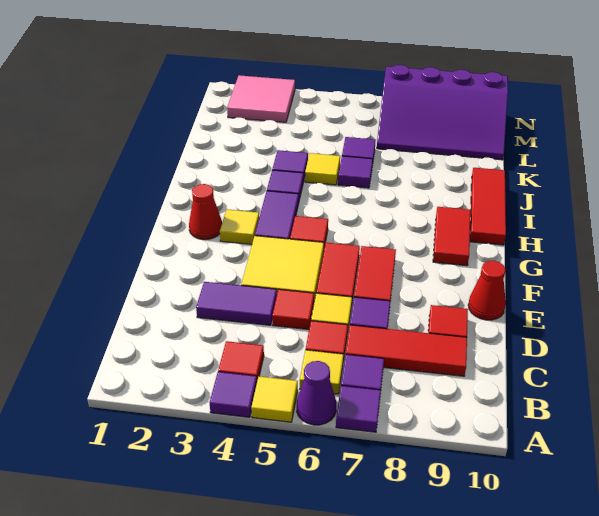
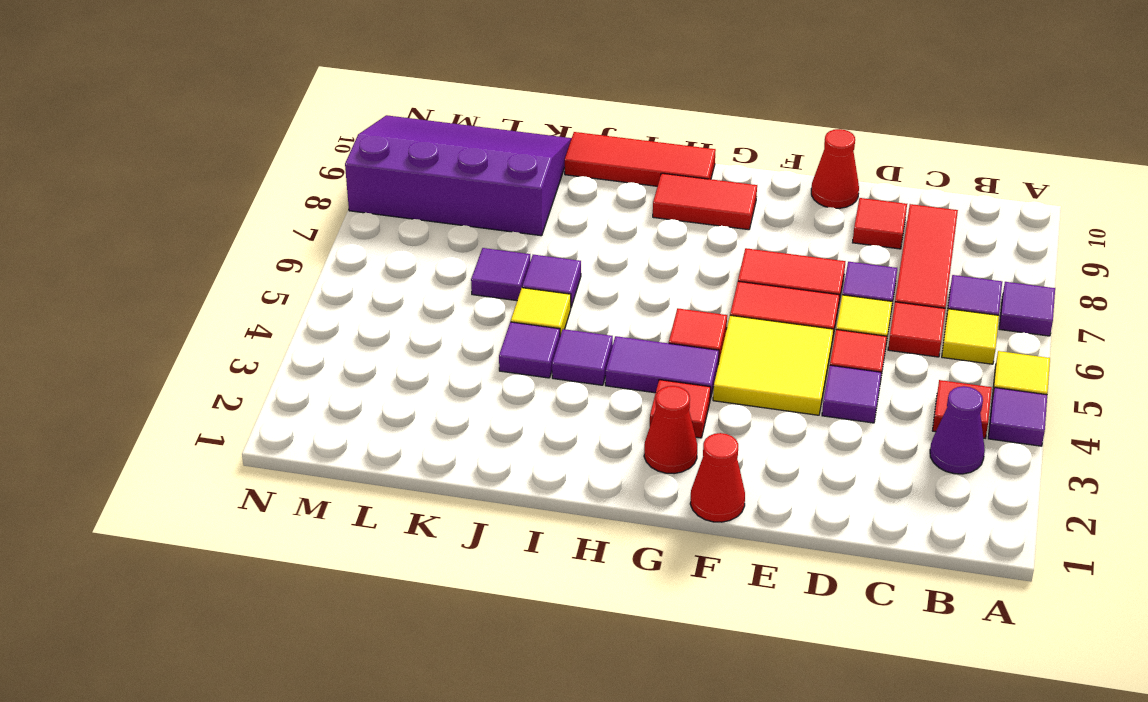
purple 1x1 cone [297,361,336,425] -> purple 1x1 cone moved to [930,386,985,474]
purple 1x2 tile [196,282,277,325] -> purple 1x1 tile [822,365,882,423]
none -> red 1x1 cone [690,433,745,522]
yellow 1x1 tile [220,209,259,244] -> red 1x1 tile [650,380,711,438]
purple 3x4 slope [377,65,508,160] -> purple 3x4 slope turned to [345,115,572,236]
pink 2x2 tile [227,75,295,122] -> none

